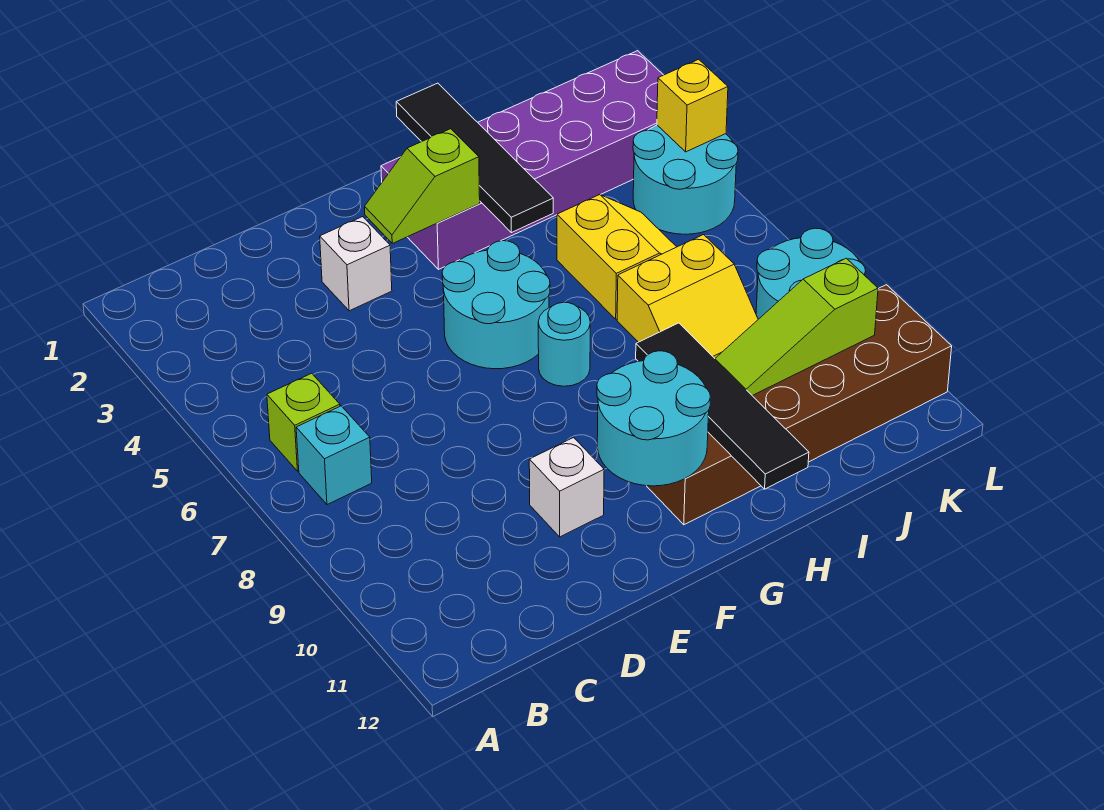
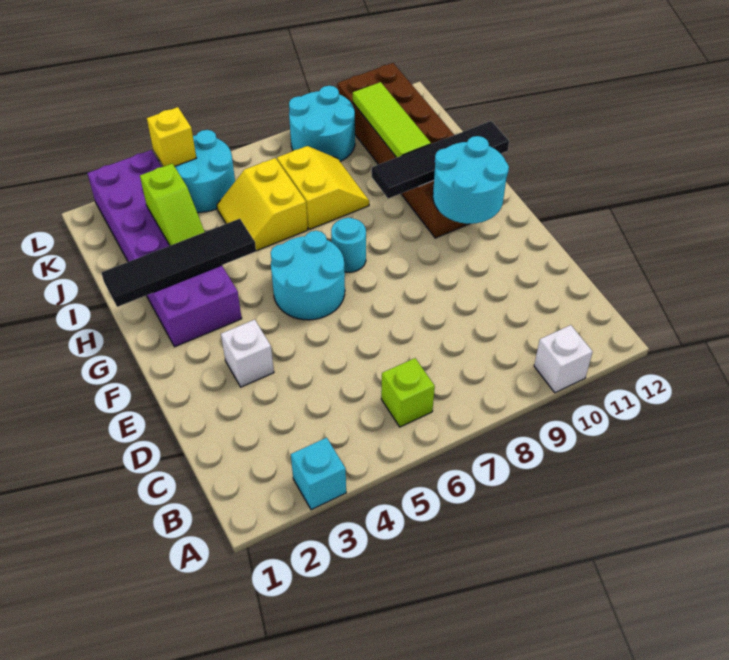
cyan 1x1 brick [296,406,372,505] -> cyan 1x1 brick moved to [291,438,346,510]
white 1x1 brick [529,438,604,537] -> white 1x1 brick moved to [534,325,593,393]
lime 1x2 slope [365,129,480,243] -> lime 1x2 slope moved to [140,164,205,245]
yellow 2x2 slope [557,195,676,319] -> yellow 2x2 slope turned to [217,158,308,251]
lime 1x3 slope [715,258,878,396] -> lime 1x3 tile [353,82,431,158]

